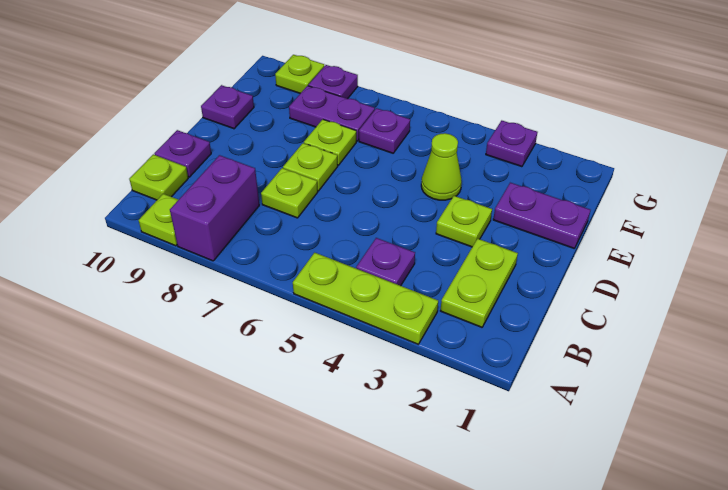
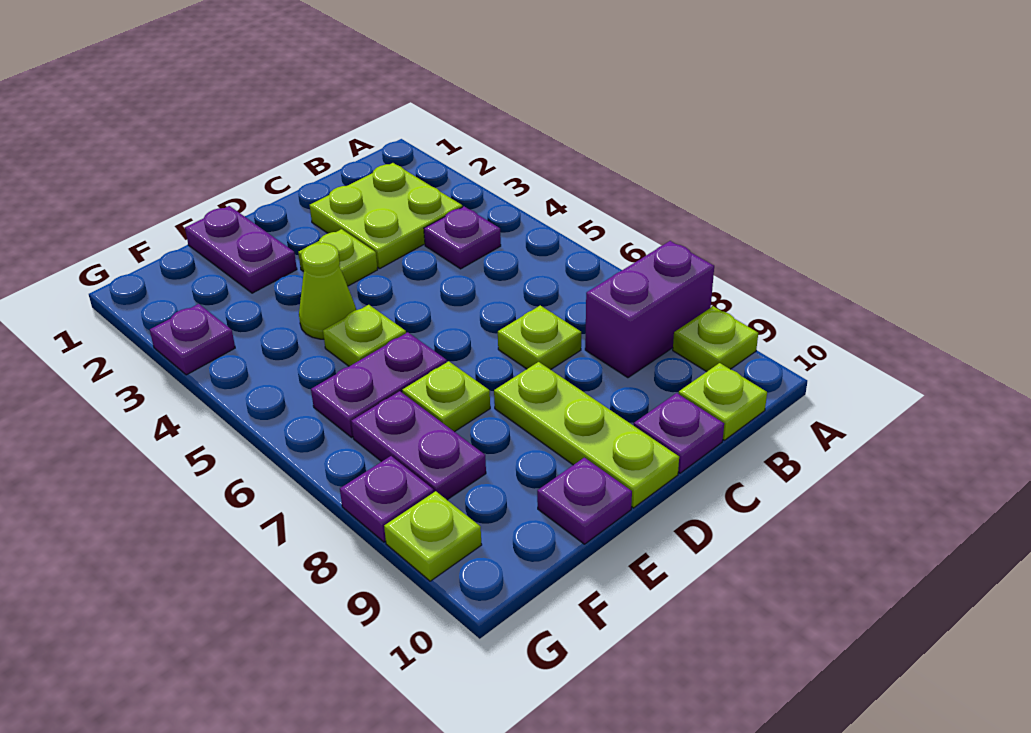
lime 1x3 plate [293,253,438,344] -> lime 1x3 plate moved to [494,362,679,508]
lime 1x2 plate [440,239,518,327] -> lime 2x2 plate [310,163,462,268]
lime 1x1 plate [283,143,338,191] -> lime 1x1 plate moved to [323,305,406,366]
purple 1x1 plate [359,108,410,153] -> purple 1x2 plate [311,332,447,437]

